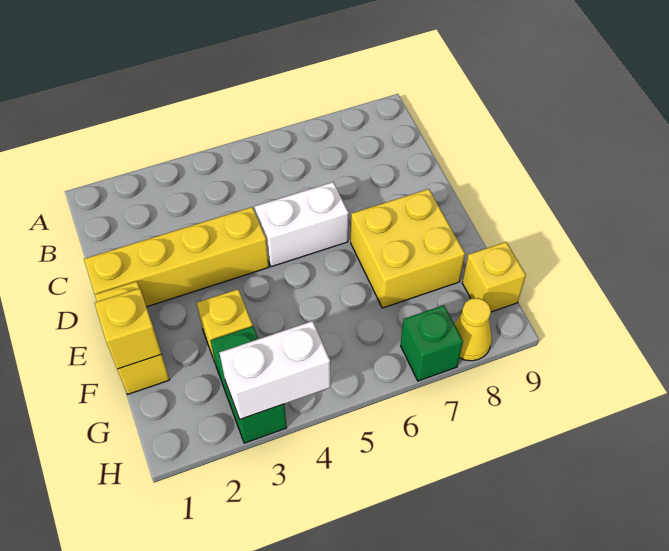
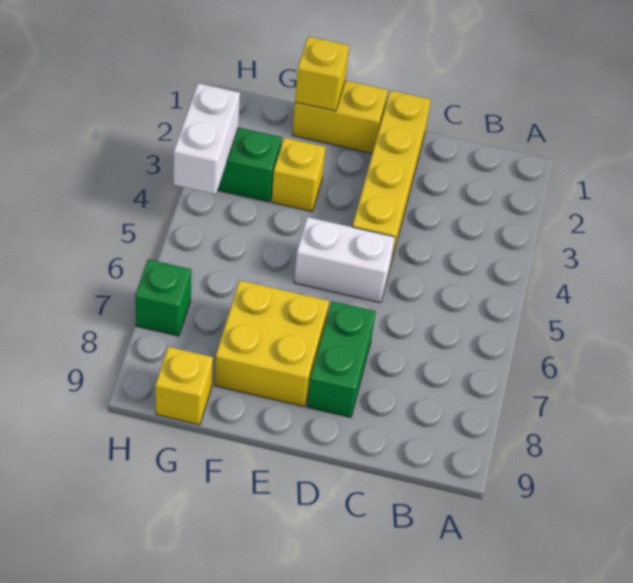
white 1x2 brick [255,182,349,267] -> white 1x2 brick turned to [294,217,395,303]
none -> green 1x2 brick [307,301,376,417]
yellow 1x1 cone [454,298,492,361] -> none

